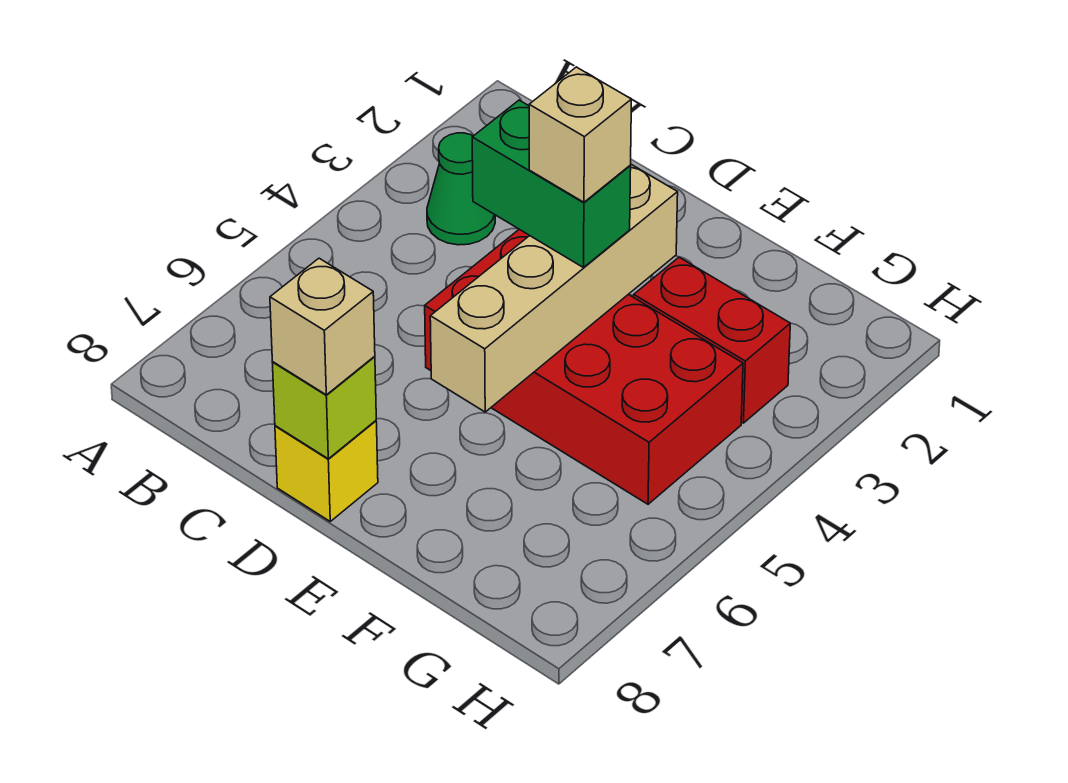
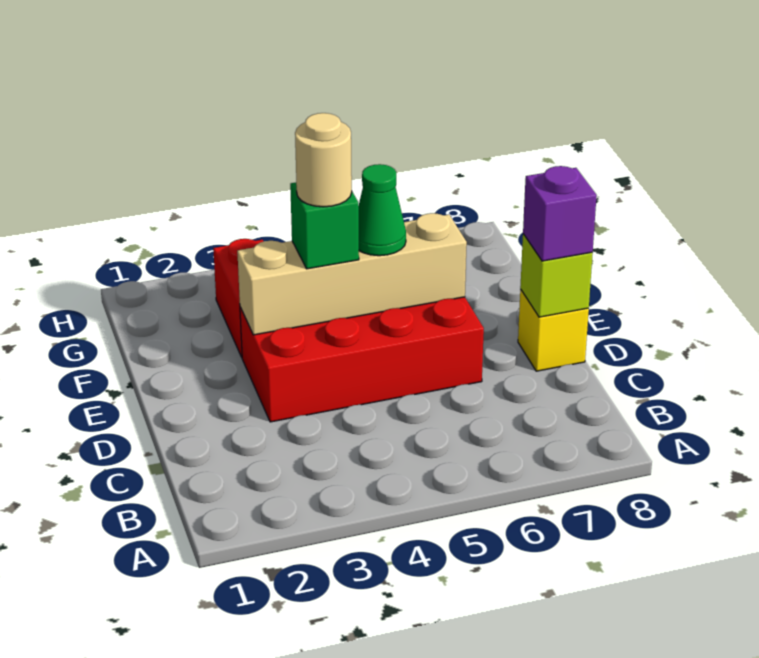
green 1x1 cone [427,133,495,245] -> green 1x1 cone moved to [359,164,406,256]
red 2x4 brick [425,229,743,504] -> red 2x4 brick turned to [240,297,484,422]
green 1x2 brick [472,100,631,268] -> green 1x1 brick [290,183,359,269]
tan 1x1 brick [270,258,375,395] -> purple 1x1 brick [523,166,597,261]
tan 1x1 brick [529,67,631,202] -> tan 1x1 round brick [295,113,352,207]

